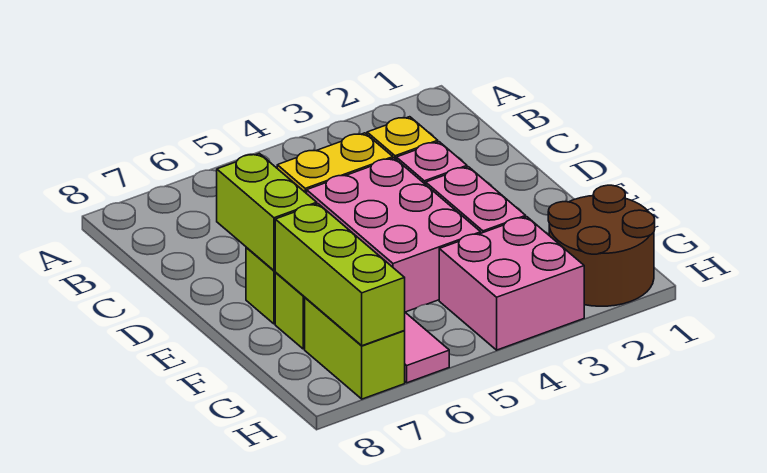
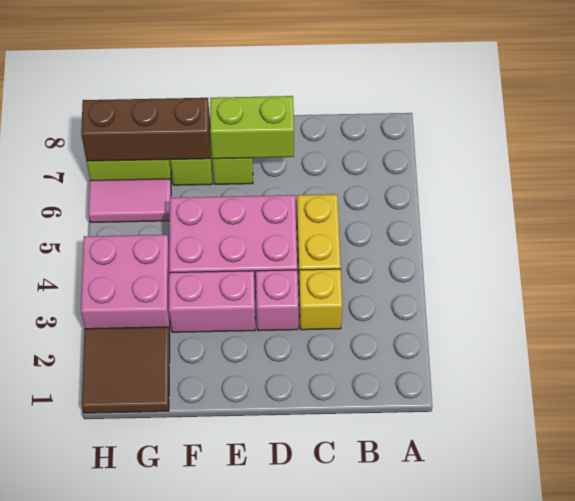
lime 1x3 brick [275,204,405,346] -> brown 1x3 brick [81,98,210,161]
brown 2x2 round brick [548,185,655,306] -> brown 2x2 tile [82,327,170,413]

